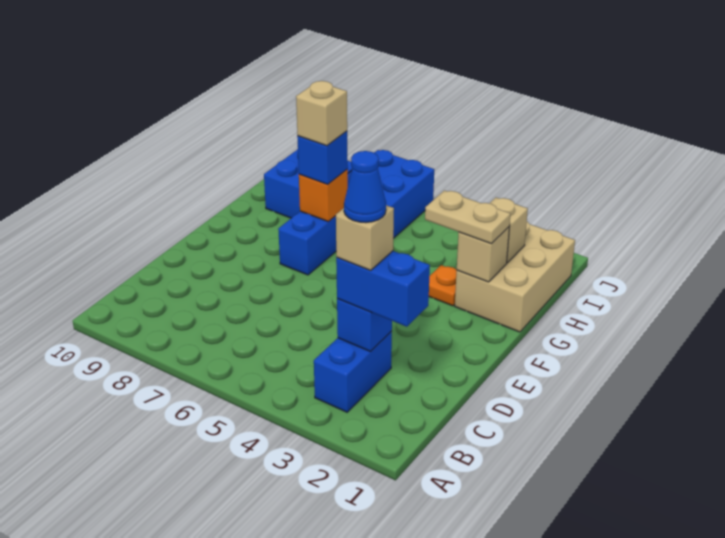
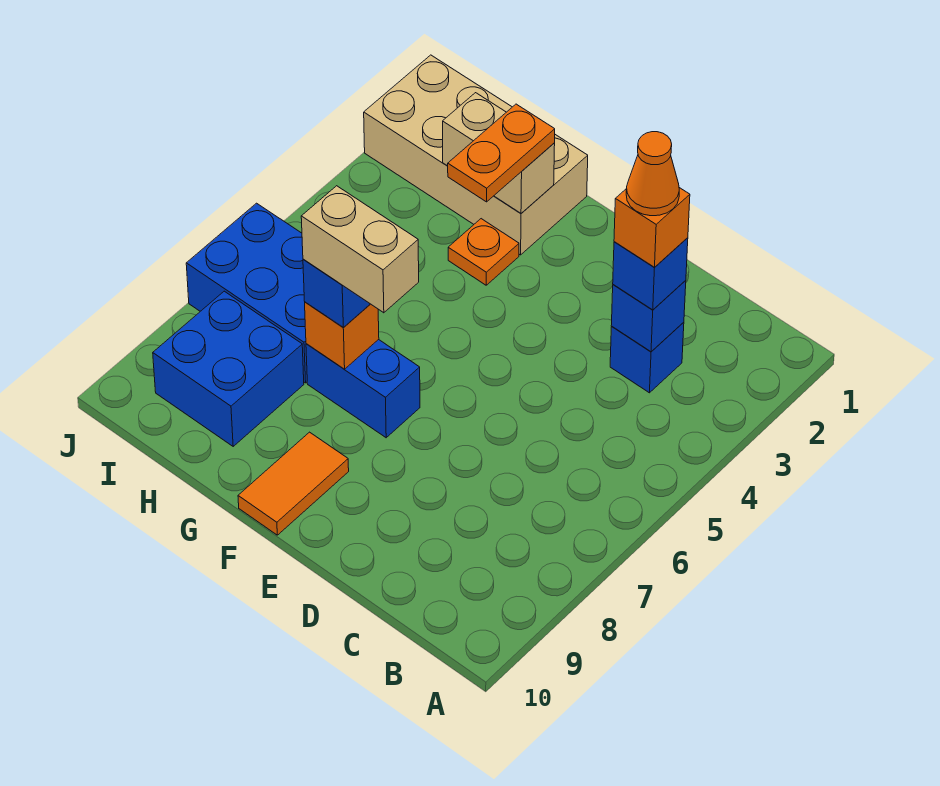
blue 1x2 brick [314,331,392,412] -> blue 1x1 brick [610,322,684,393]
blue 1x2 brick [336,251,430,327] -> blue 1x1 brick [613,238,688,310]
tan 1x1 brick [336,205,394,270] -> orange 1x1 brick [614,188,690,268]
blue 1x1 cone [344,151,386,223] -> orange 1x1 cone [626,132,679,216]
none -> orange 1x2 tile [238,432,349,535]
tan 2x3 brick [455,222,575,332] -> tan 2x4 brick [364,55,588,255]
tan 1x2 plate [425,191,510,244] -> orange 1x2 plate [448,104,555,202]
tan 1x1 brick [296,81,347,146] -> tan 1x2 brick [301,186,419,313]

